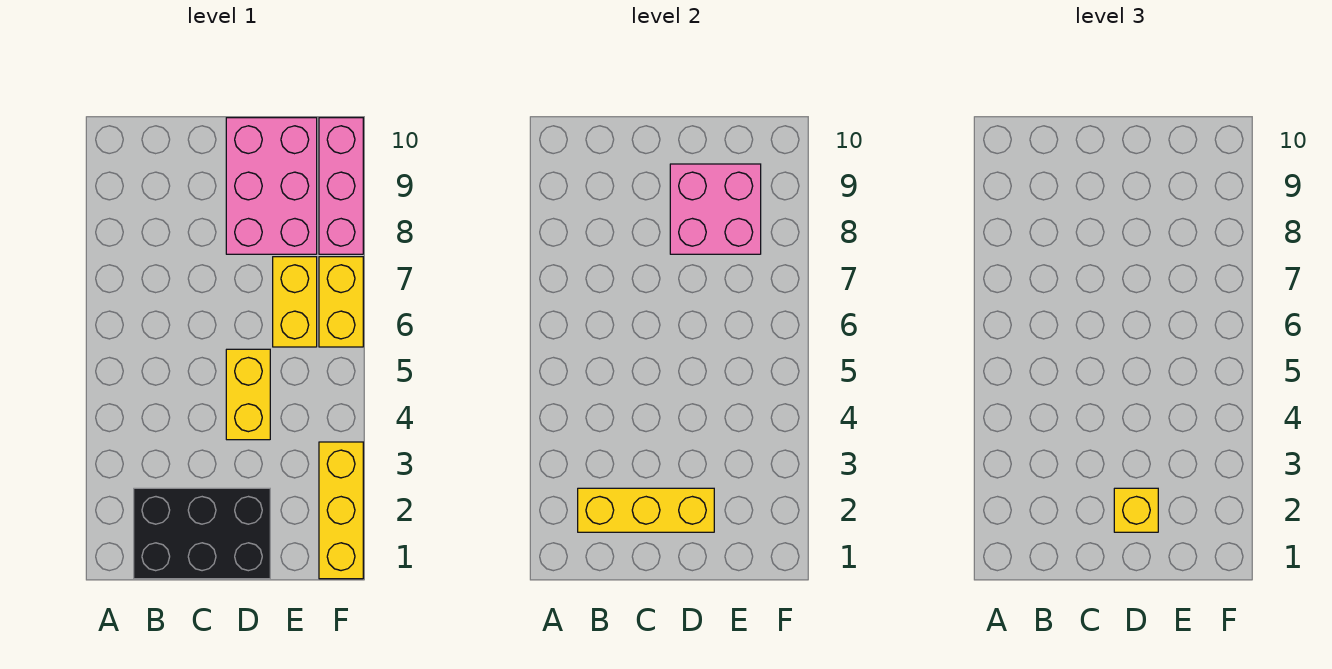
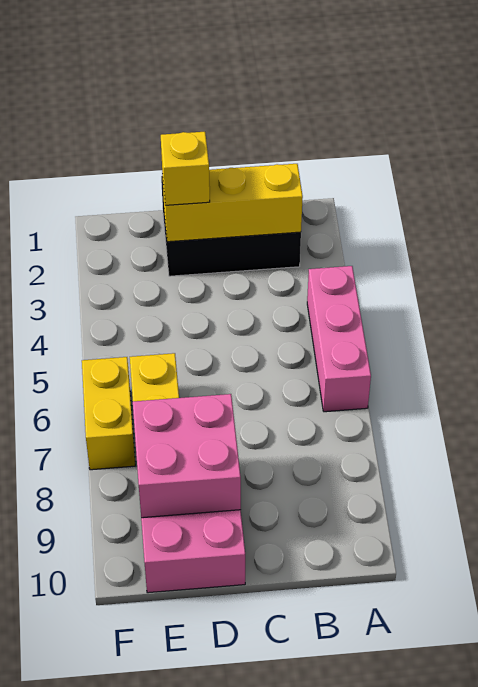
yellow 1x2 brick [226,349,270,440] -> none
yellow 1x3 brick [319,442,363,579] -> none
pink 1x3 brick [319,118,363,254] -> pink 1x3 brick moved to [307,266,371,412]

